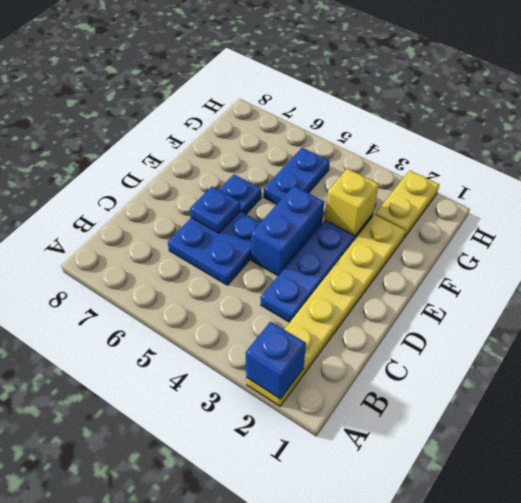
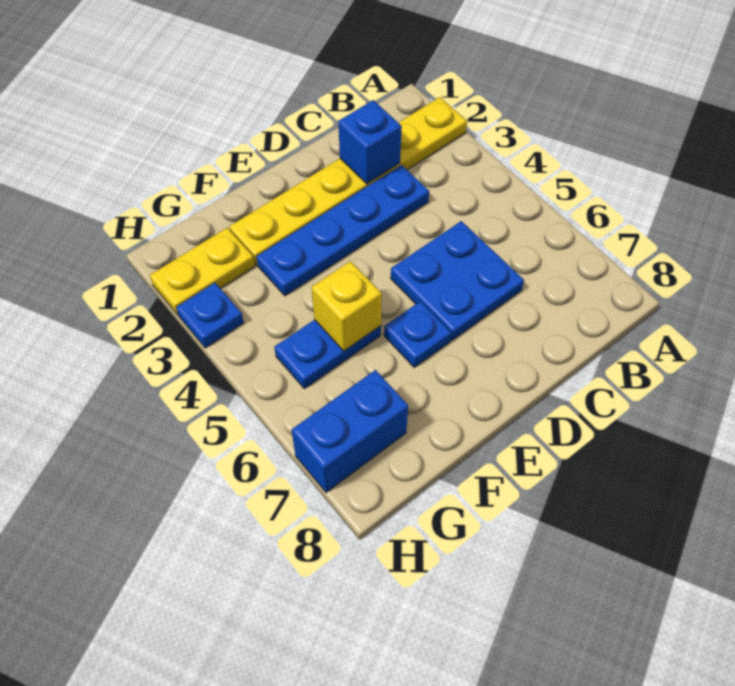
blue 1x1 brick [246,322,306,399] -> blue 1x1 brick moved to [338,100,402,184]
blue 1x2 brick [251,186,324,276] -> blue 1x2 brick moved to [291,370,408,492]
blue 1x1 plate [190,187,240,233] -> blue 1x1 plate moved to [176,283,244,348]
yellow 1x1 brick [325,169,379,236] -> yellow 1x1 brick moved to [312,261,382,351]

